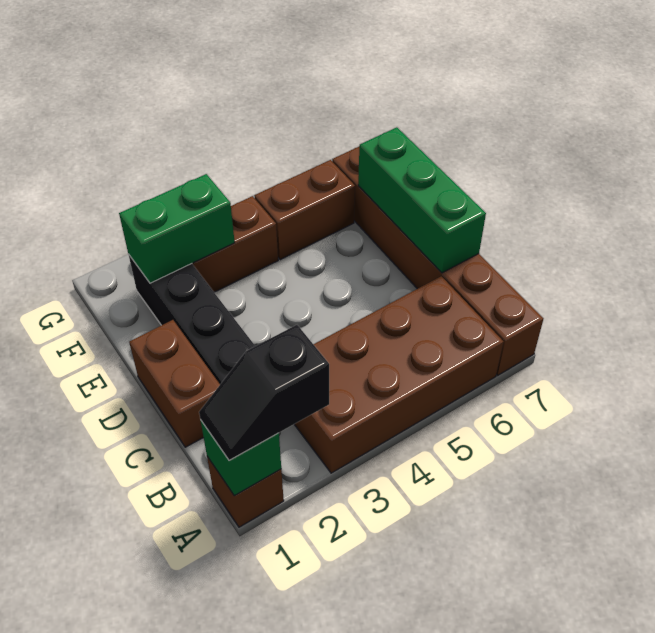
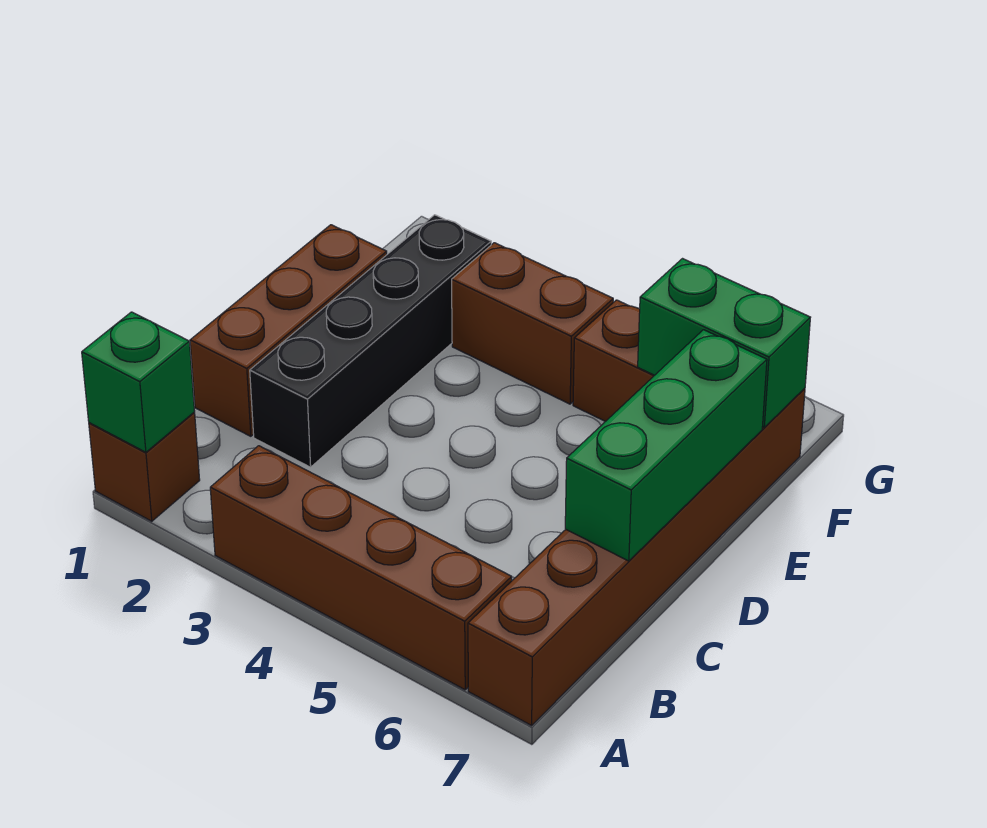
black 1x2 slope [199,325,329,461] -> none
brown 2x4 brick [294,276,503,473] -> brown 1x4 brick [210,446,512,690]
brown 1x2 brick [129,320,220,447] -> brown 1x3 brick [190,225,387,436]
green 1x2 brick [119,174,235,283] -> green 1x2 brick moved to [638,259,810,427]

